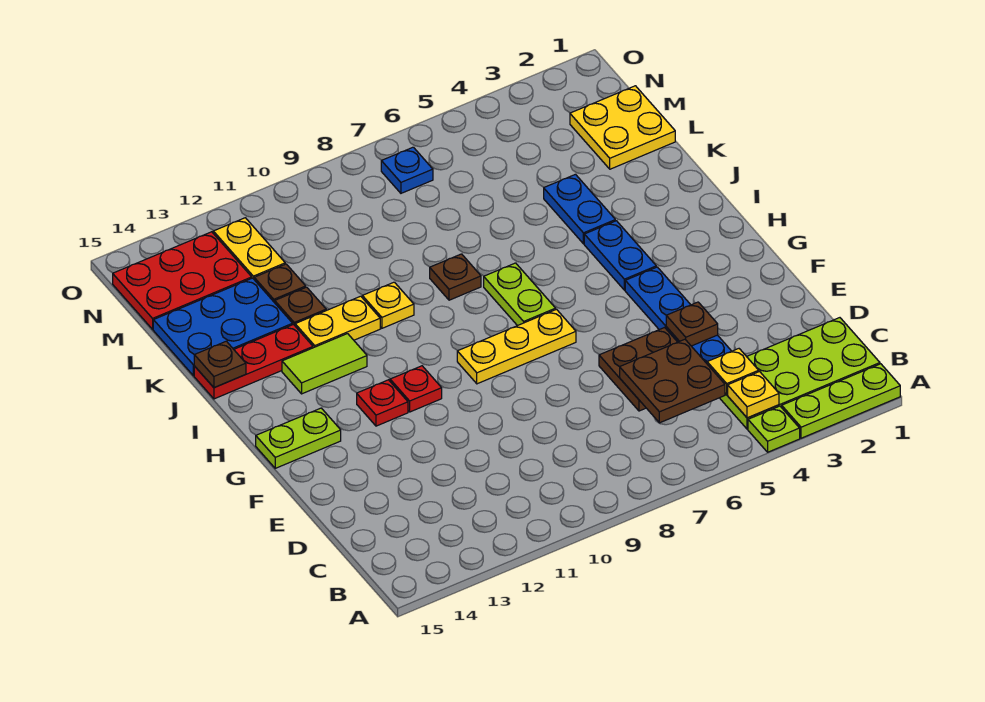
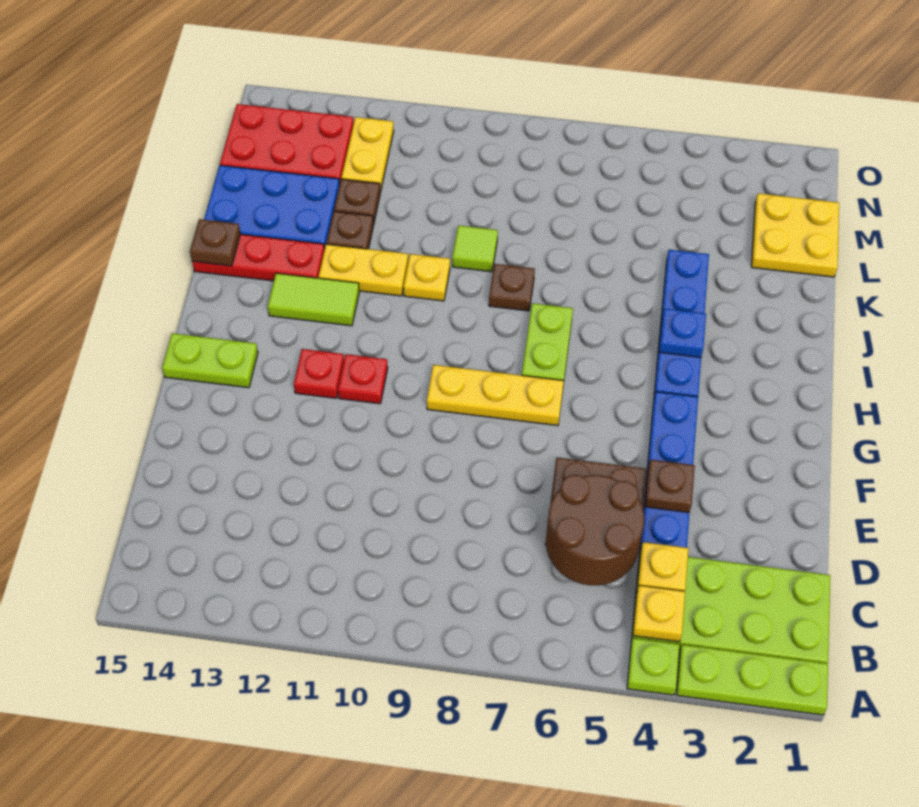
brown 2x2 plate [620,339,725,423] -> brown 2x2 round brick [546,475,644,585]
none -> lime 1x1 tile [452,225,498,272]
blue 1x1 plate [381,147,433,193] -> blue 1x1 plate moved to [659,309,706,357]

